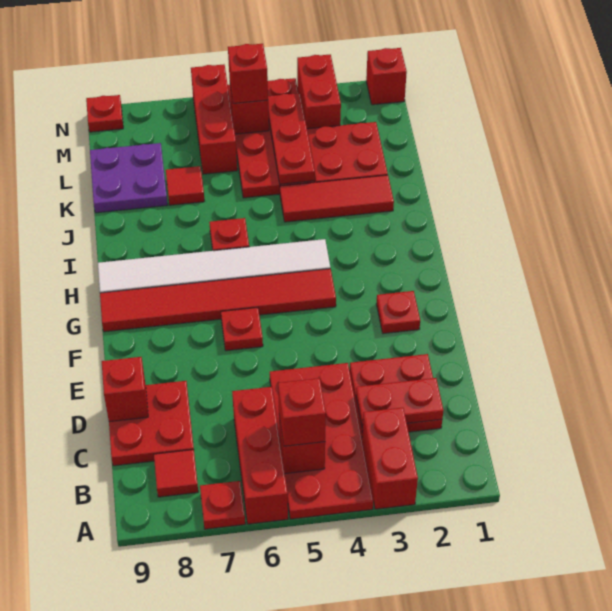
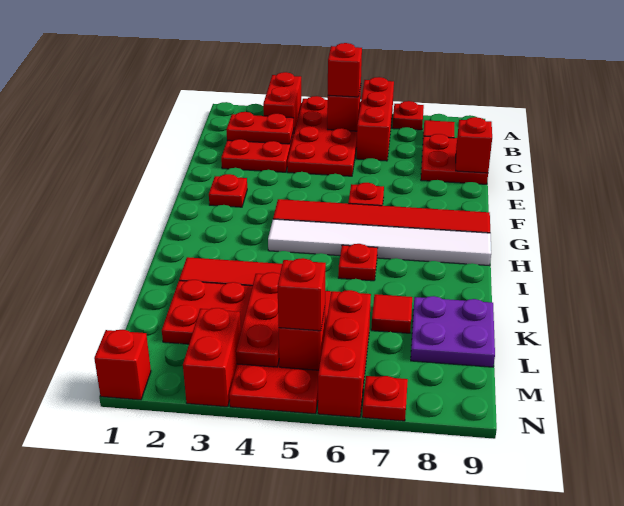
red 1x1 plate [86,95,123,132] -> red 1x1 plate moved to [362,376,408,421]

